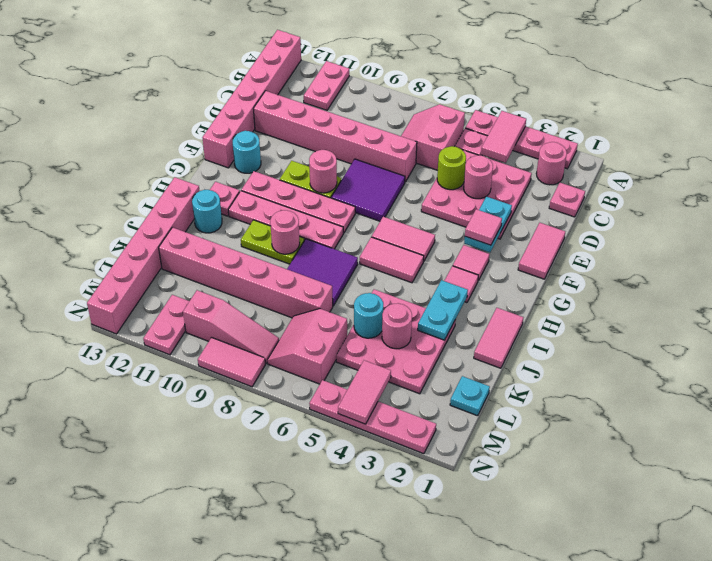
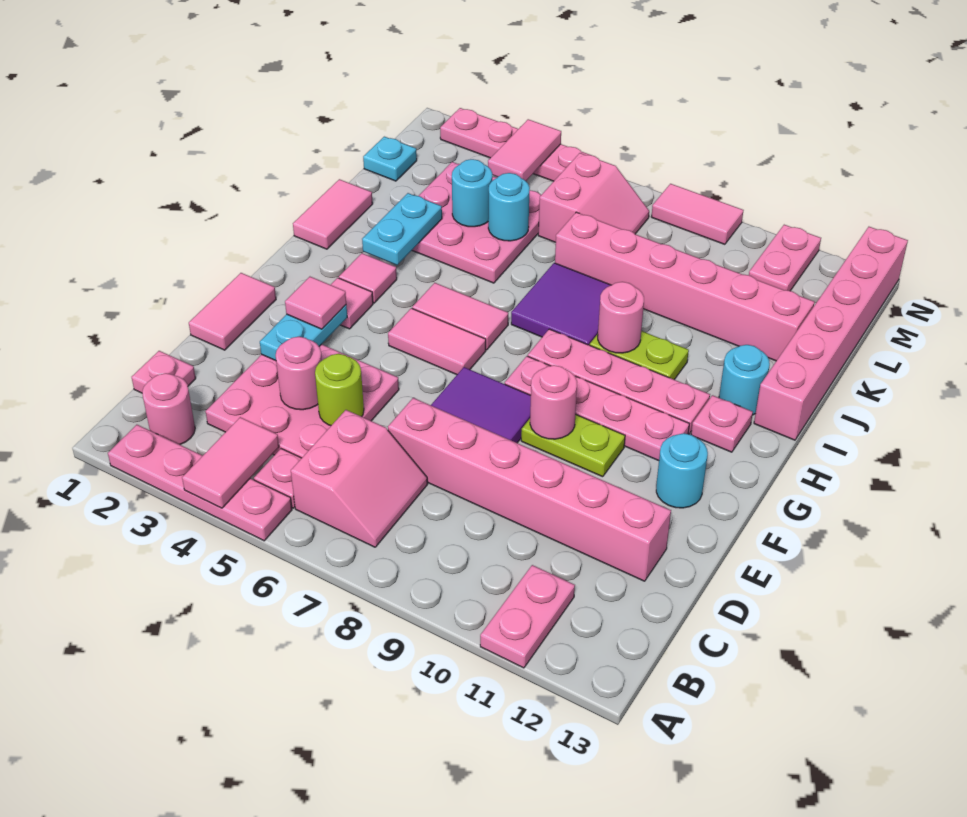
pink 1x6 brick [202,30,301,168] -> none
pink 1x1 round brick [382,303,412,349] -> cyan 1x1 round brick [452,159,492,227]
pink 1x3 slope [183,290,279,363] -> none

